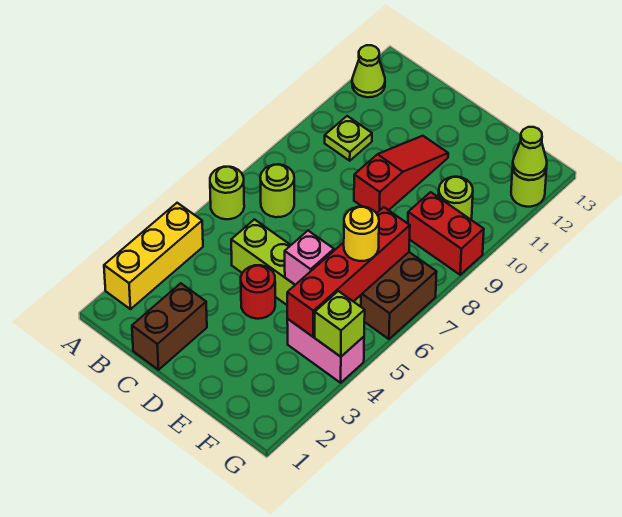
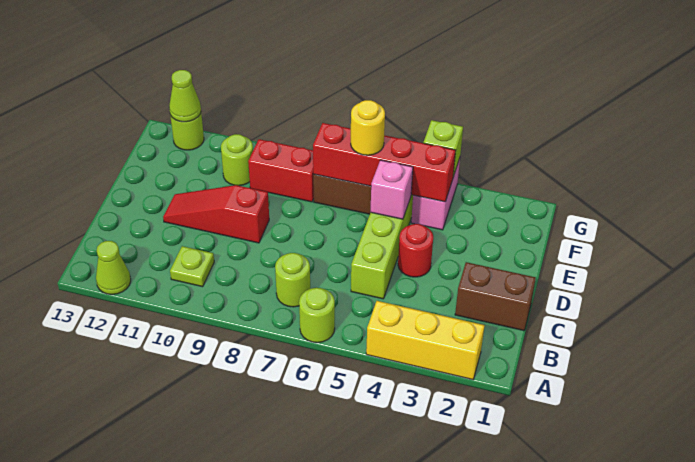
red 1x2 brick [408,192,484,275] -> red 1x2 brick turned to [248,139,314,202]

